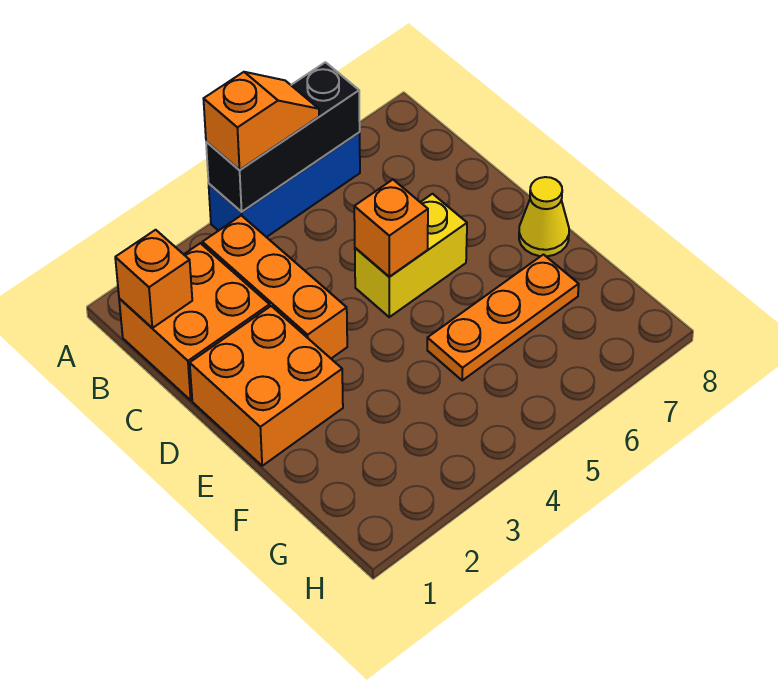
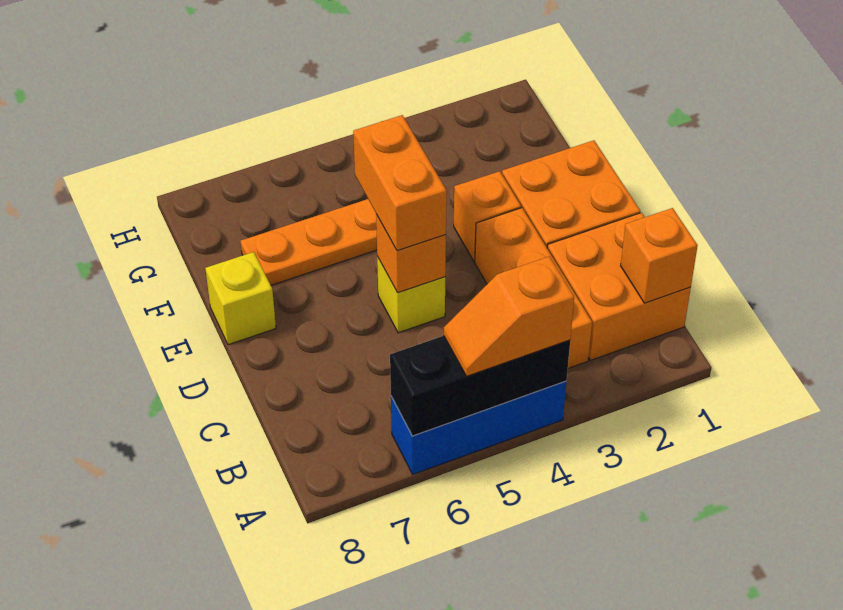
yellow 1x2 brick [355,194,467,317] -> yellow 1x1 brick [377,256,445,333]
none -> orange 1x2 brick [353,115,447,251]
none -> orange 1x1 brick [454,171,521,261]
yellow 1x1 cone [519,177,569,256] -> yellow 1x1 brick [205,252,276,345]

